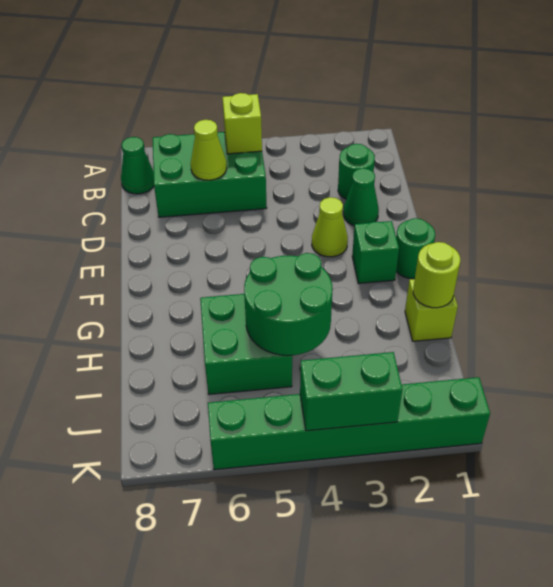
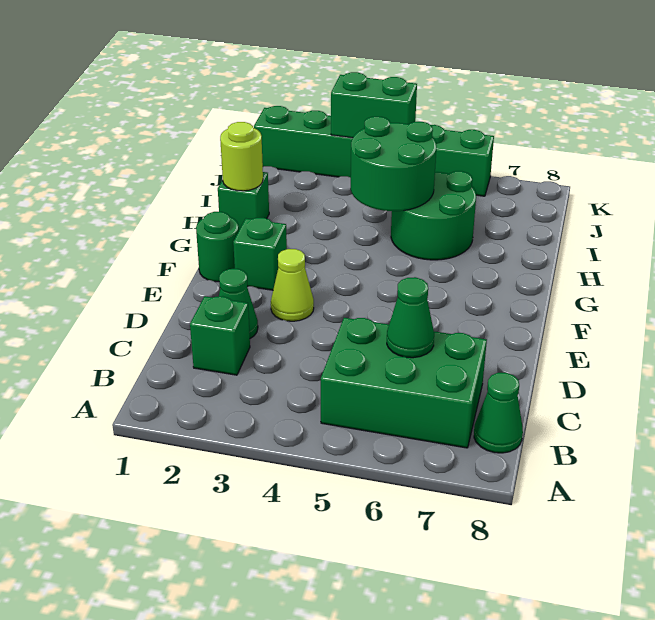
lime 1x1 brick [222,93,262,154] -> none
green 1x1 round brick [338,144,375,199] -> green 1x1 brick [190,296,250,375]
lime 1x1 cone [191,120,227,180] -> green 1x1 cone [387,277,434,358]
lime 1x1 brick [405,279,458,341] -> green 1x1 brick [218,172,269,230]
green 2x2 brick [200,294,292,394] -> green 2x2 round brick [391,171,476,260]

